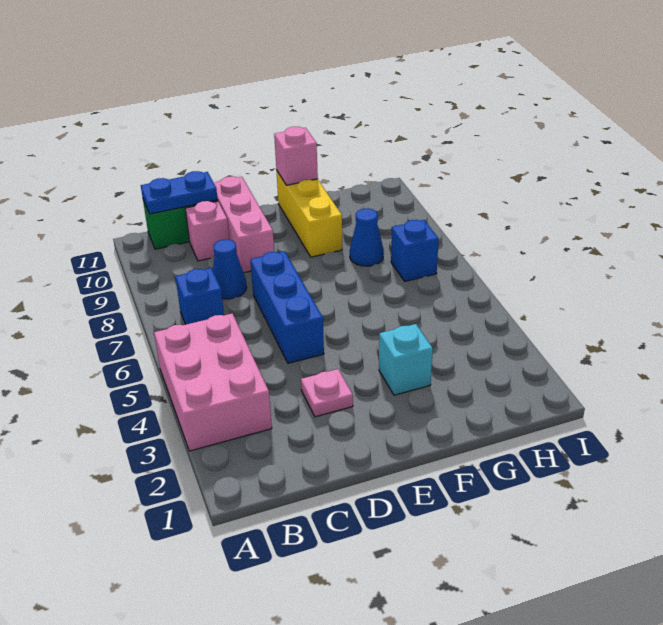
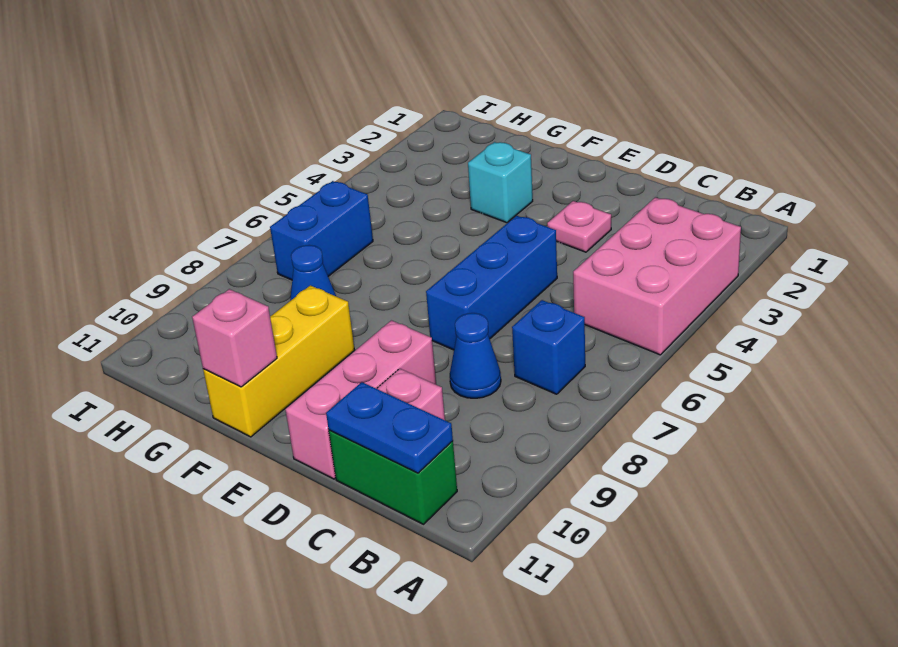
blue 1x1 brick [391,220,439,281] -> blue 1x2 brick [270,181,373,280]

